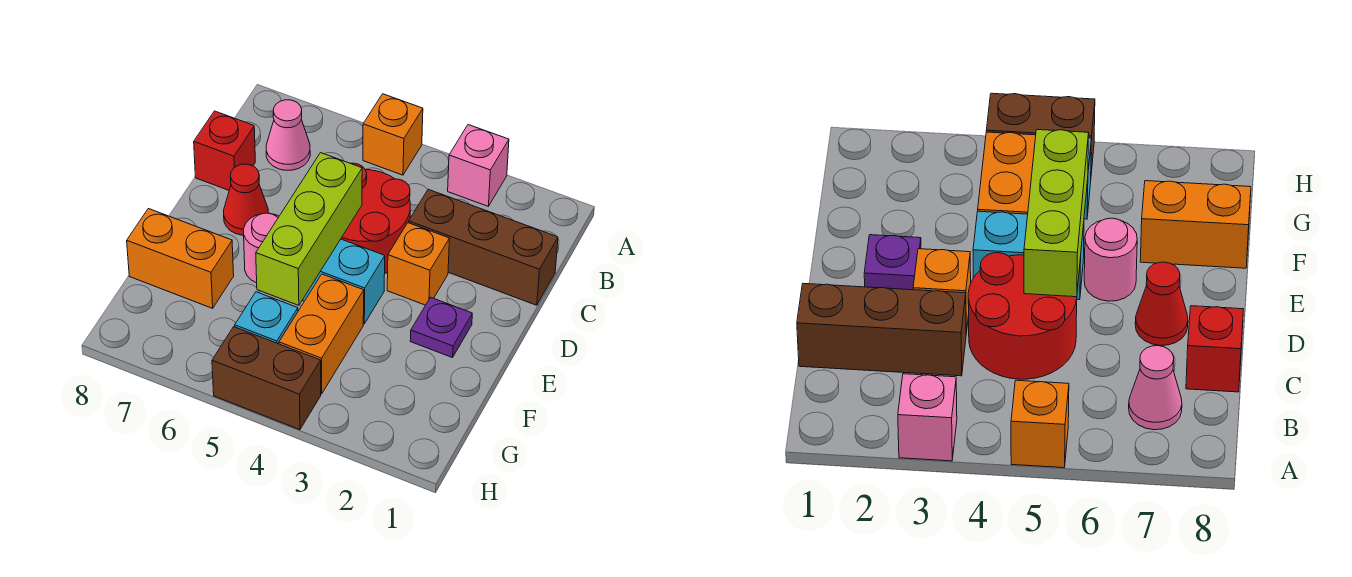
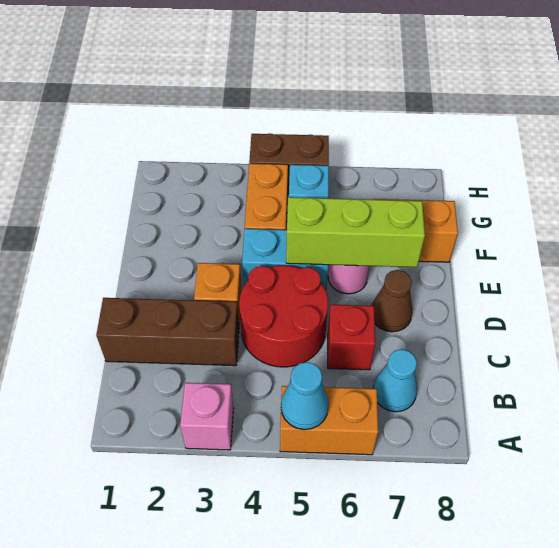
orange 1x1 brick [363,94,423,175] -> orange 1x2 brick [280,386,378,455]
none -> cyan 1x1 cone [281,362,329,430]
pink 1x1 cone [266,100,310,170] -> cyan 1x1 cone [373,349,417,412]
red 1x1 brick [194,111,255,190] -> red 1x1 brick moved to [328,305,375,370]
lime 1x3 brick [256,153,362,305] -> lime 1x3 brick turned to [286,197,425,267]
red 1x1 cone [224,164,268,235] -> brown 1x1 cone [372,270,413,332]
purple 1x1 plate [410,297,472,358] -> none

